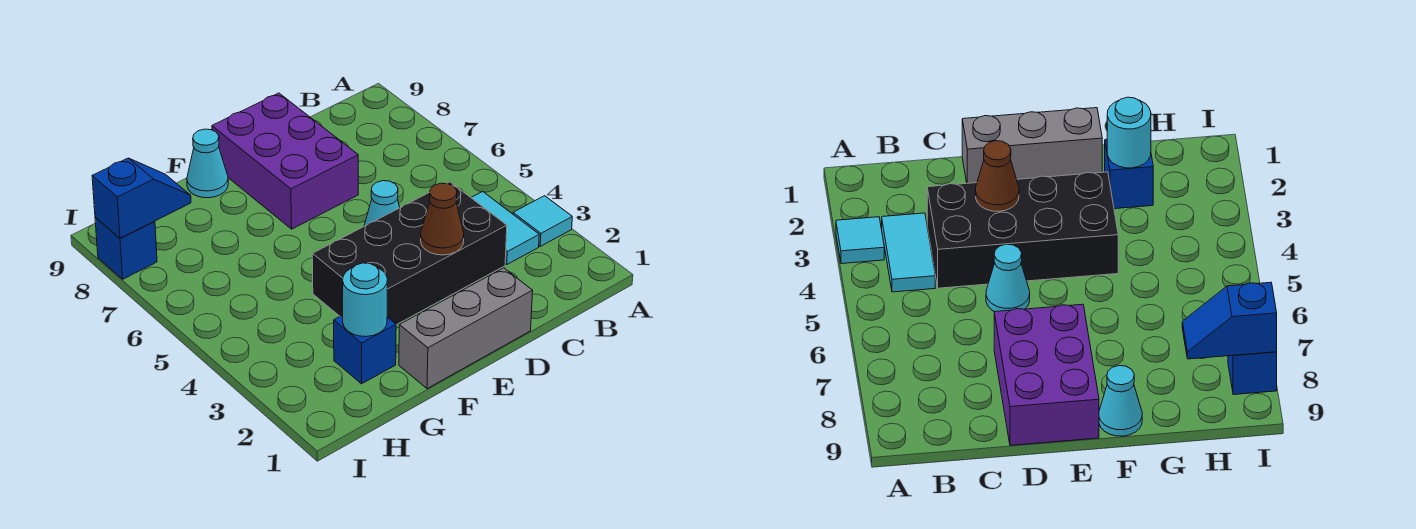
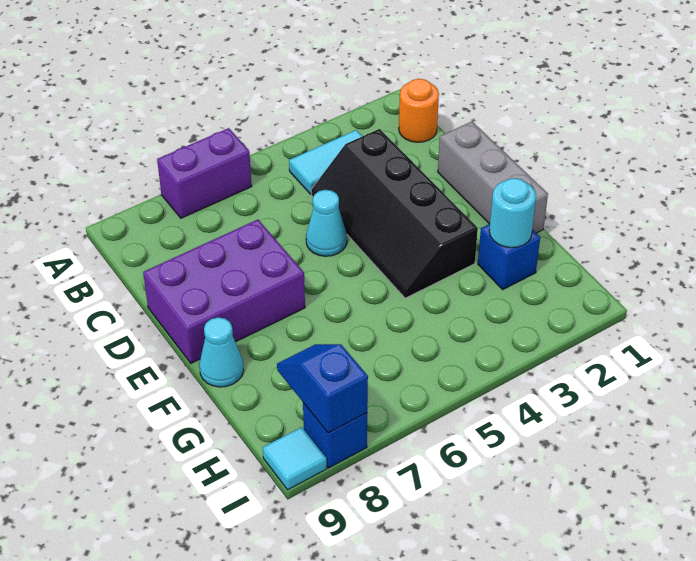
cyan 1x1 tile [513,196,572,246] -> cyan 1x1 tile moved to [263,427,327,490]
none -> purple 1x2 brick [157,128,252,218]
none -> orange 1x1 round brick [399,79,439,142]
black 2x4 brick [312,182,507,325] -> black 2x4 slope [311,129,478,298]
brown 1x1 cone [421,183,464,255] -> none

